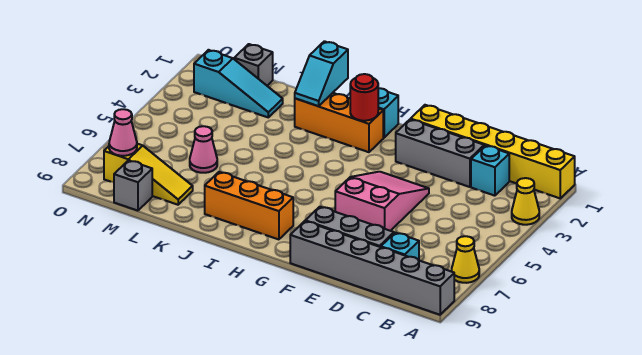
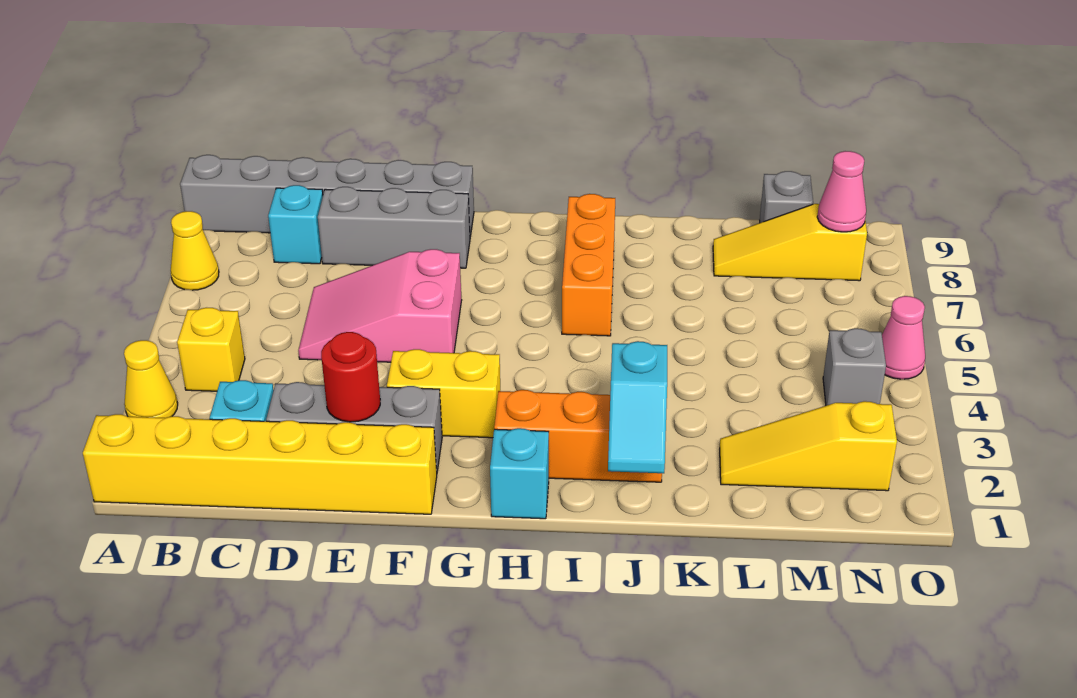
none -> yellow 1x1 brick [177,308,245,391]
pink 2x3 slope [335,172,429,231] -> pink 2x3 slope turned to [298,249,462,362]
none -> yellow 1x2 brick [387,349,500,438]
red 1x1 round brick [350,74,378,121] -> red 1x1 round brick moved to [321,332,380,422]
orange 1x3 brick [205,172,293,239] -> orange 1x3 brick turned to [562,194,615,336]
cyan 1x2 slope [295,41,348,106] -> cyan 1x2 slope turned to [608,341,667,473]
cyan 1x3 slope [194,50,283,117] -> yellow 1x3 slope [720,401,897,491]
pink 1x1 cone [190,126,217,173] -> pink 1x1 cone moved to [882,296,925,379]
grey 1x1 brick [234,44,273,86] -> grey 1x1 brick moved to [823,328,886,406]

